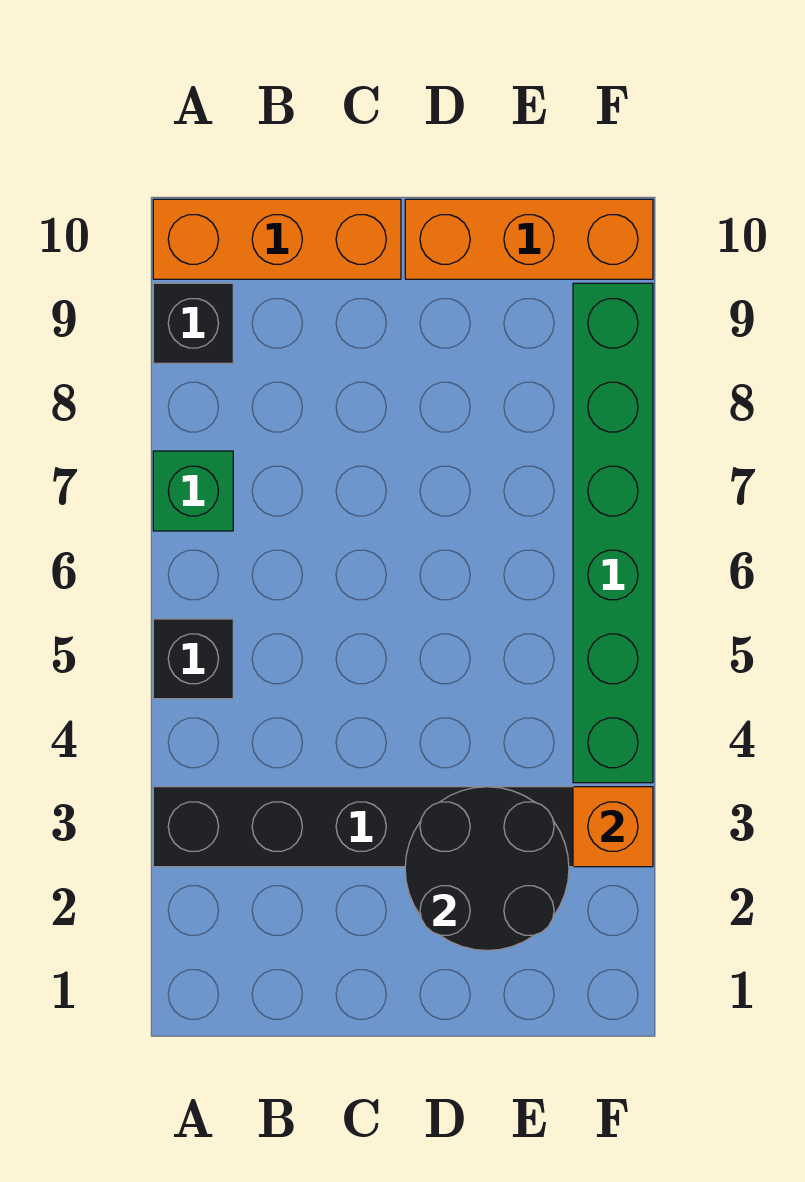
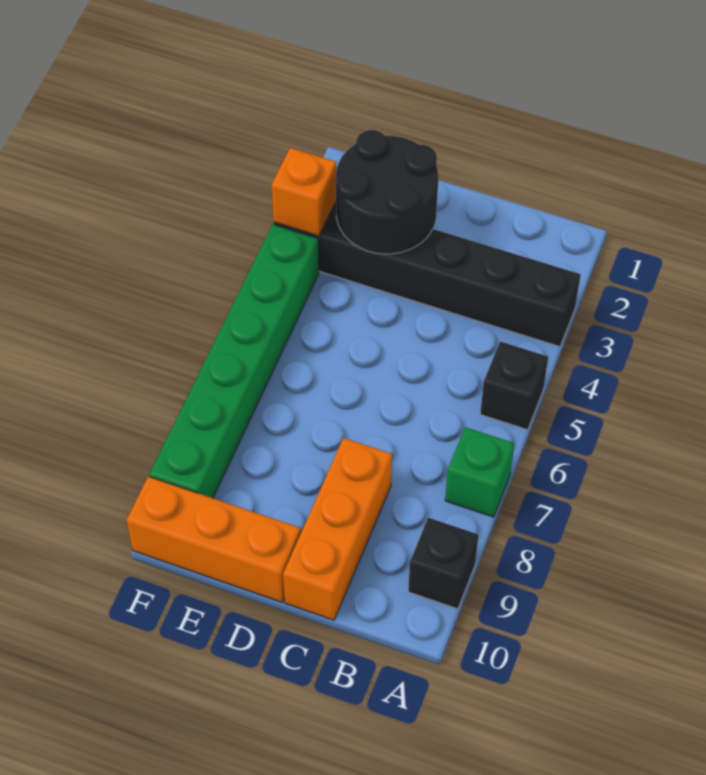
orange 1x3 brick [153,199,401,279] -> orange 1x3 brick turned to [283,438,392,620]

